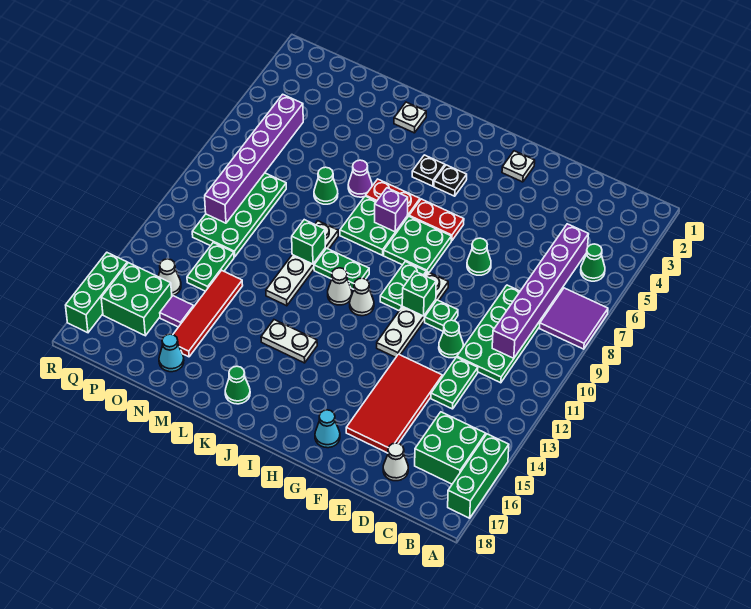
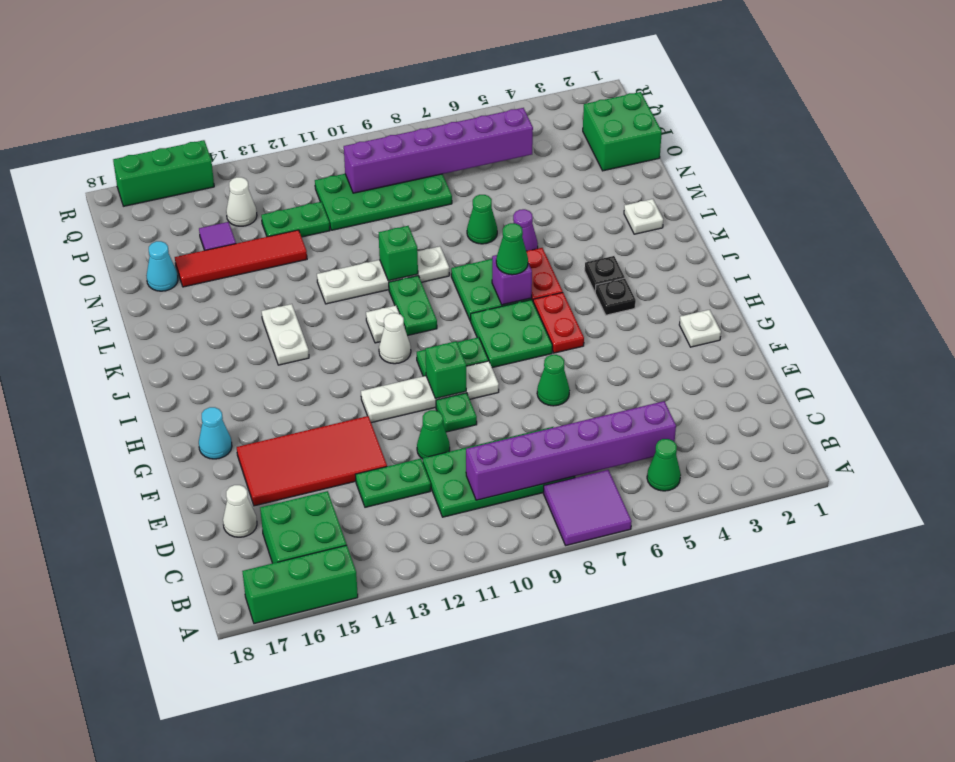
white 1x1 cone [328,268,352,305] -> white 1x1 plate [366,305,405,343]
green 1x1 cone [225,366,250,404] -> green 1x1 cone moved to [496,223,528,275]
green 2x2 brick [101,263,172,336] -> green 2x2 brick moved to [583,92,662,171]

